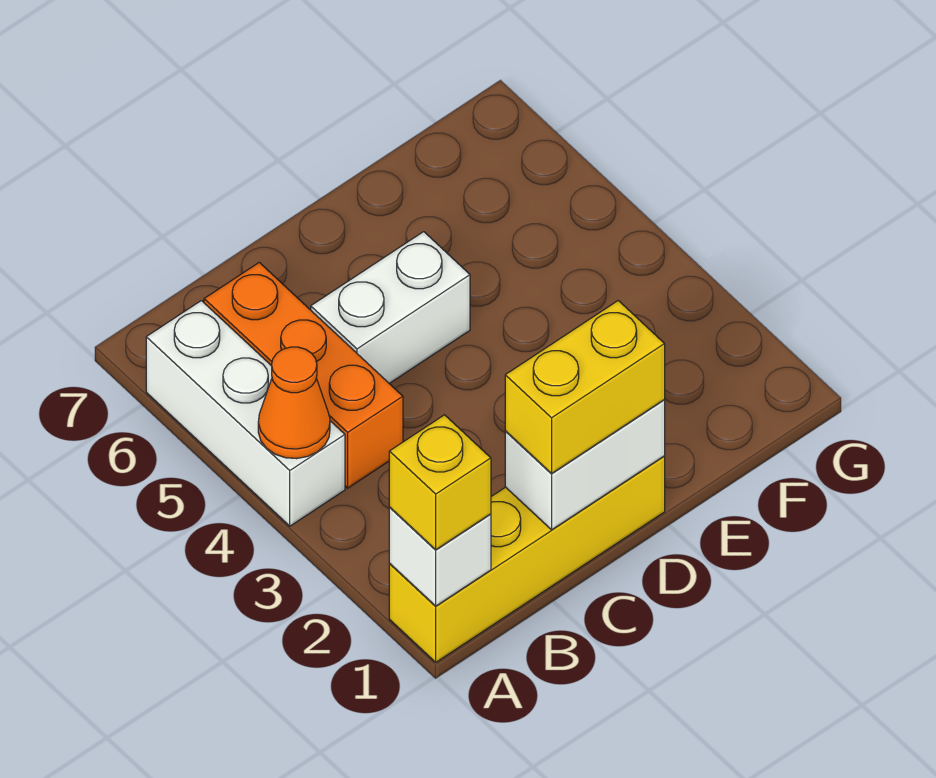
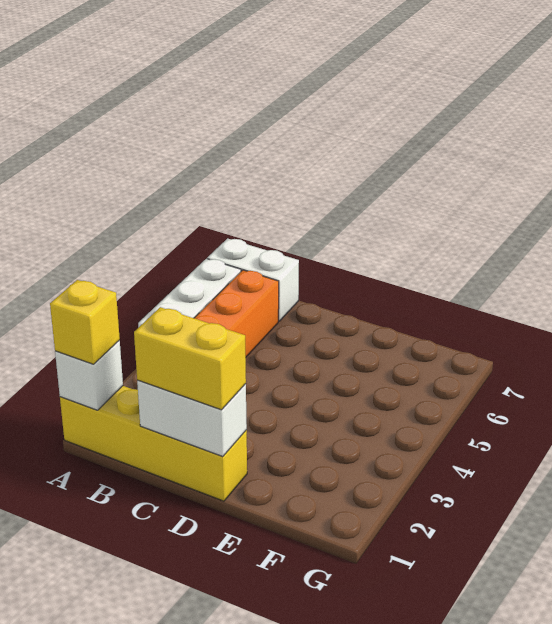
orange 1x1 cone [258,347,330,459] -> none
white 1x2 brick [311,232,470,384] -> white 1x2 brick moved to [207,238,299,321]

